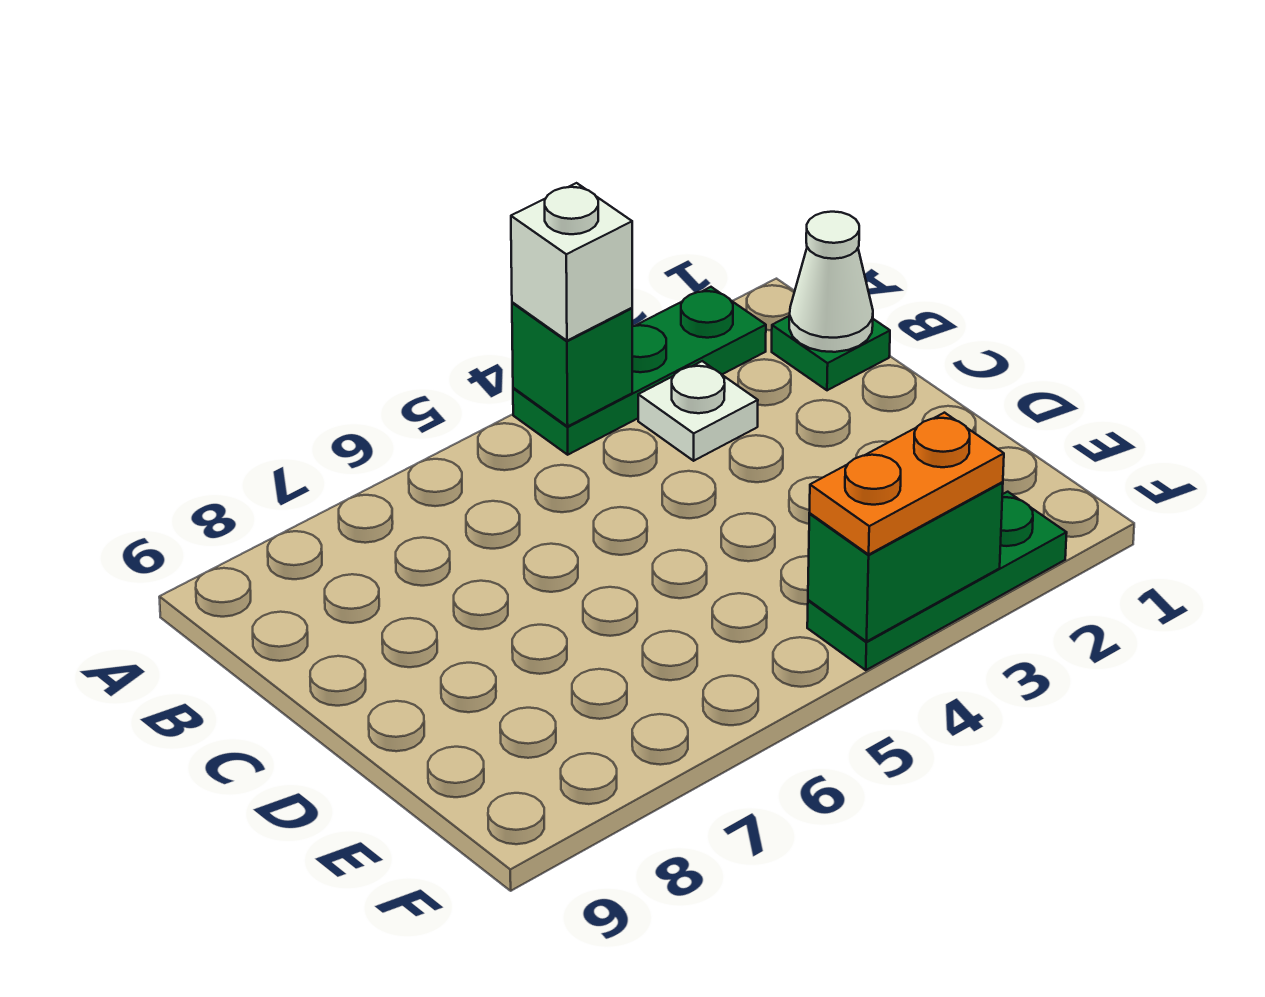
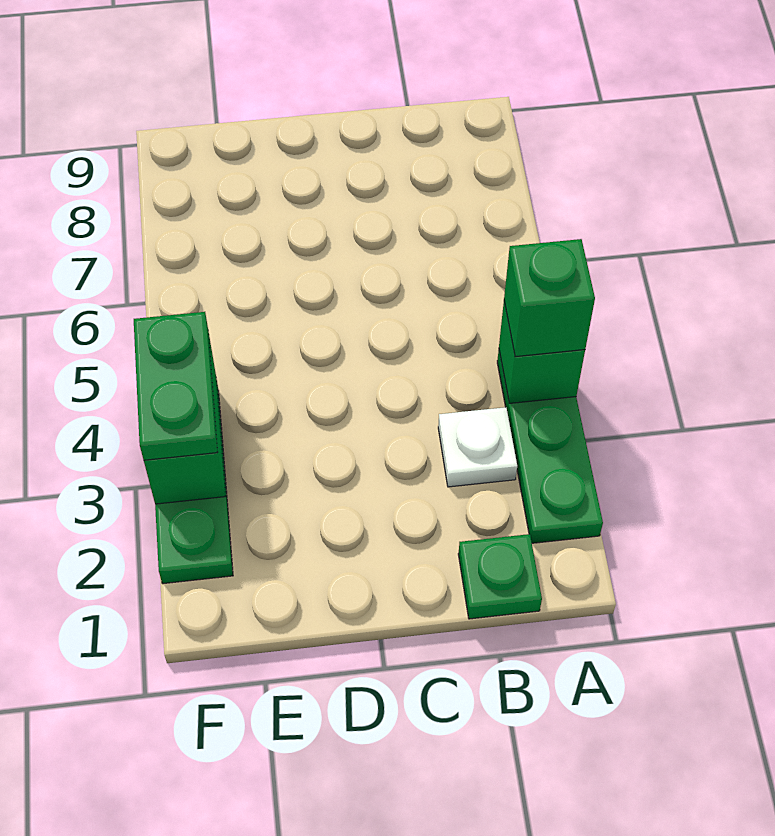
white 1x1 brick [511,183,632,341] -> green 1x1 brick [504,239,595,357]
white 1x1 cone [789,212,873,352] -> none
orange 1x2 plate [809,413,1004,554] -> green 1x2 plate [134,312,218,460]

